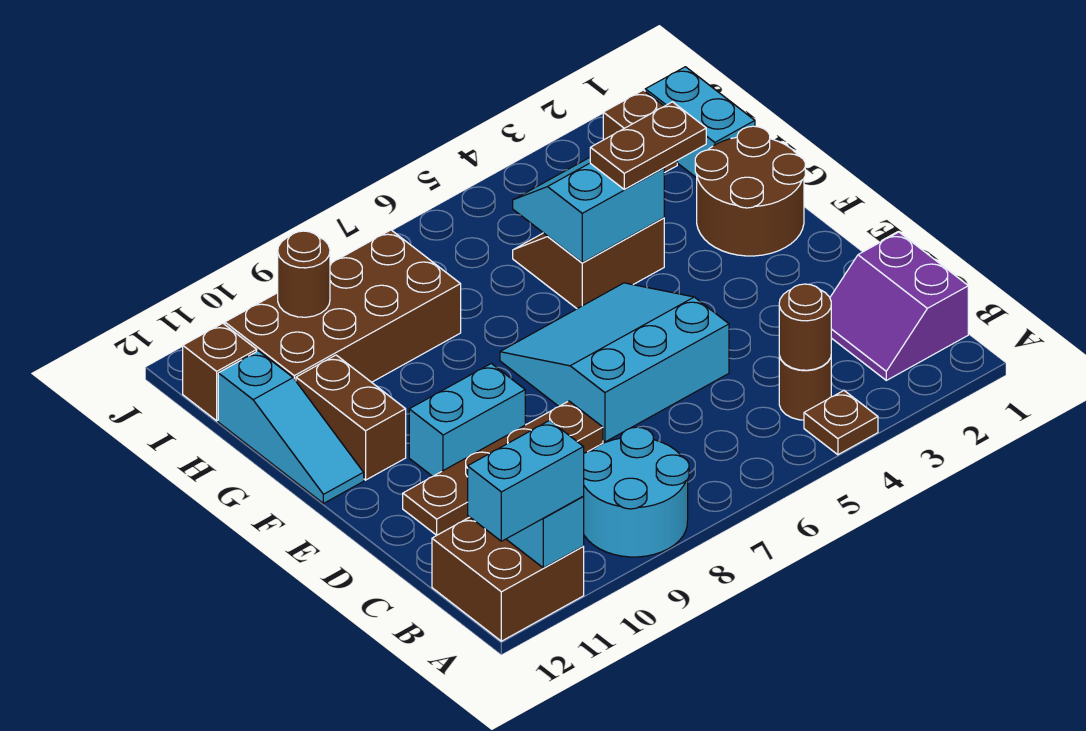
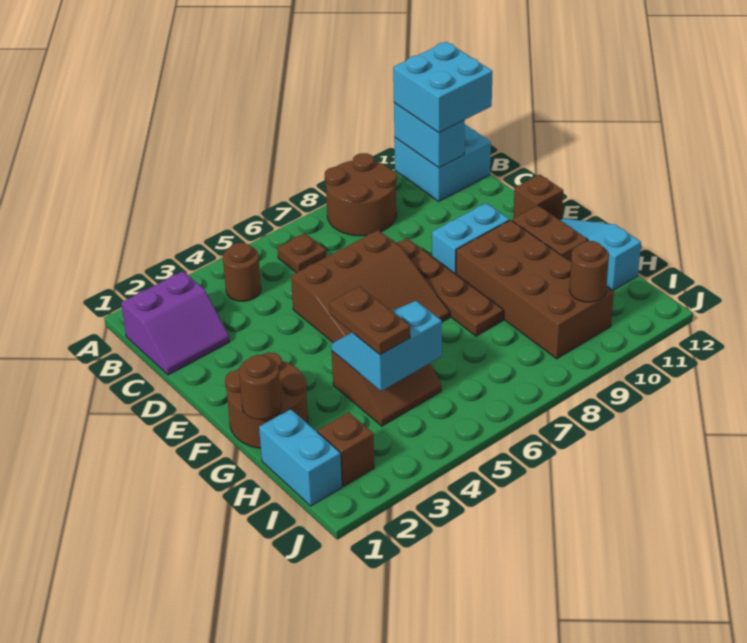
brown 1x1 plate [804,390,878,455] -> brown 1x1 plate moved to [277,233,326,273]
cyan 2x2 round brick [583,427,689,557] -> brown 2x2 round brick [325,153,397,236]
brown 2x2 brick [432,517,584,641] -> cyan 2x2 brick [394,125,491,201]
cyan 1x2 brick [468,420,584,541] -> cyan 2x2 brick [393,42,493,133]
purple 2x2 slope [830,232,968,380] -> purple 2x2 slope turned to [121,271,230,375]
brown 1x1 round brick [779,284,831,370] -> brown 1x1 round brick moved to [239,355,281,419]
cyan 3x3 slope [500,283,729,442] -> brown 3x3 slope [291,230,450,343]
brown 1x4 plate [403,401,603,535] -> brown 1x4 plate turned to [396,238,503,336]
brown 1x2 plate [590,102,706,189] -> brown 1x2 plate turned to [329,286,410,355]
cyan 2x2 slope [513,157,664,263] -> cyan 2x2 slope turned to [331,301,442,391]
brown 2x4 brick [225,230,461,382] -> brown 2x4 brick turned to [456,220,614,359]
brown 1x1 brick [183,323,257,421] -> brown 1x1 brick moved to [513,174,563,220]

